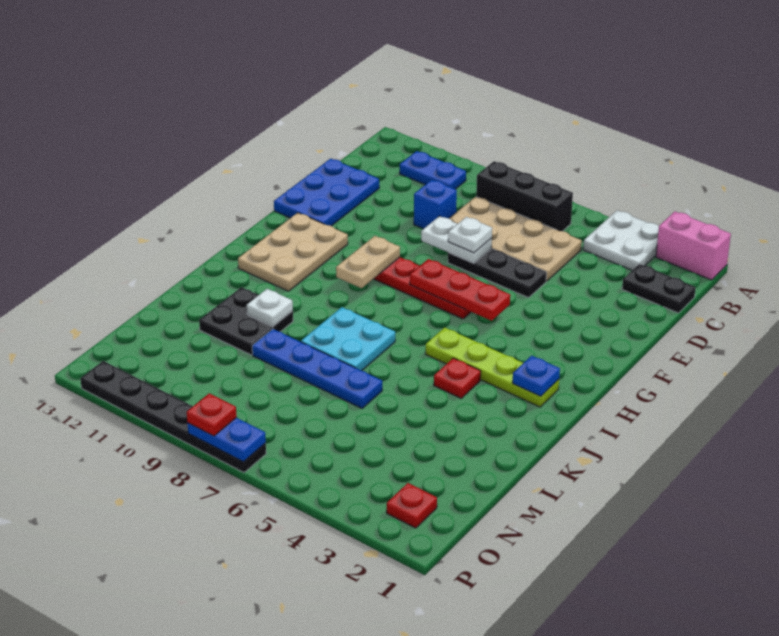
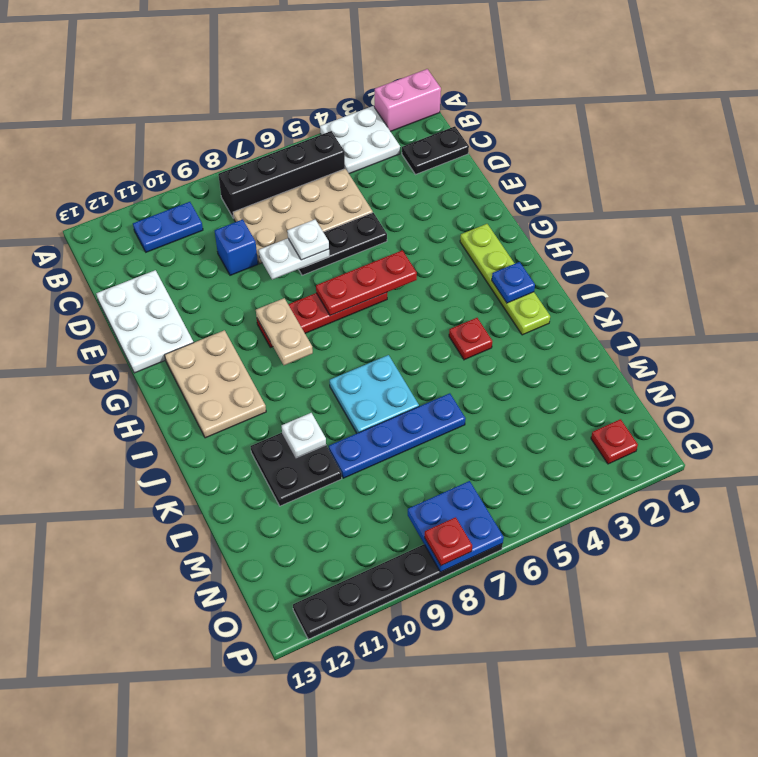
black 1x3 brick [476,161,573,231] -> black 1x4 brick [218,131,345,218]
blue 2x3 plate [274,159,379,226] -> white 2x3 plate [96,270,194,373]
lime 1x4 plate [426,328,559,407] -> lime 1x4 plate turned to [460,224,550,335]
blue 1x2 plate [187,418,266,462] -> blue 2x2 plate [408,481,504,572]

